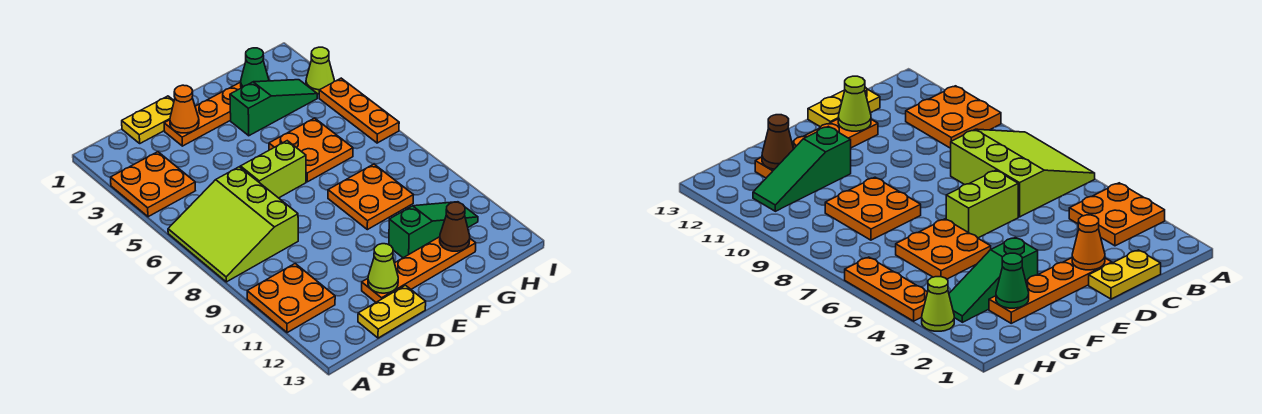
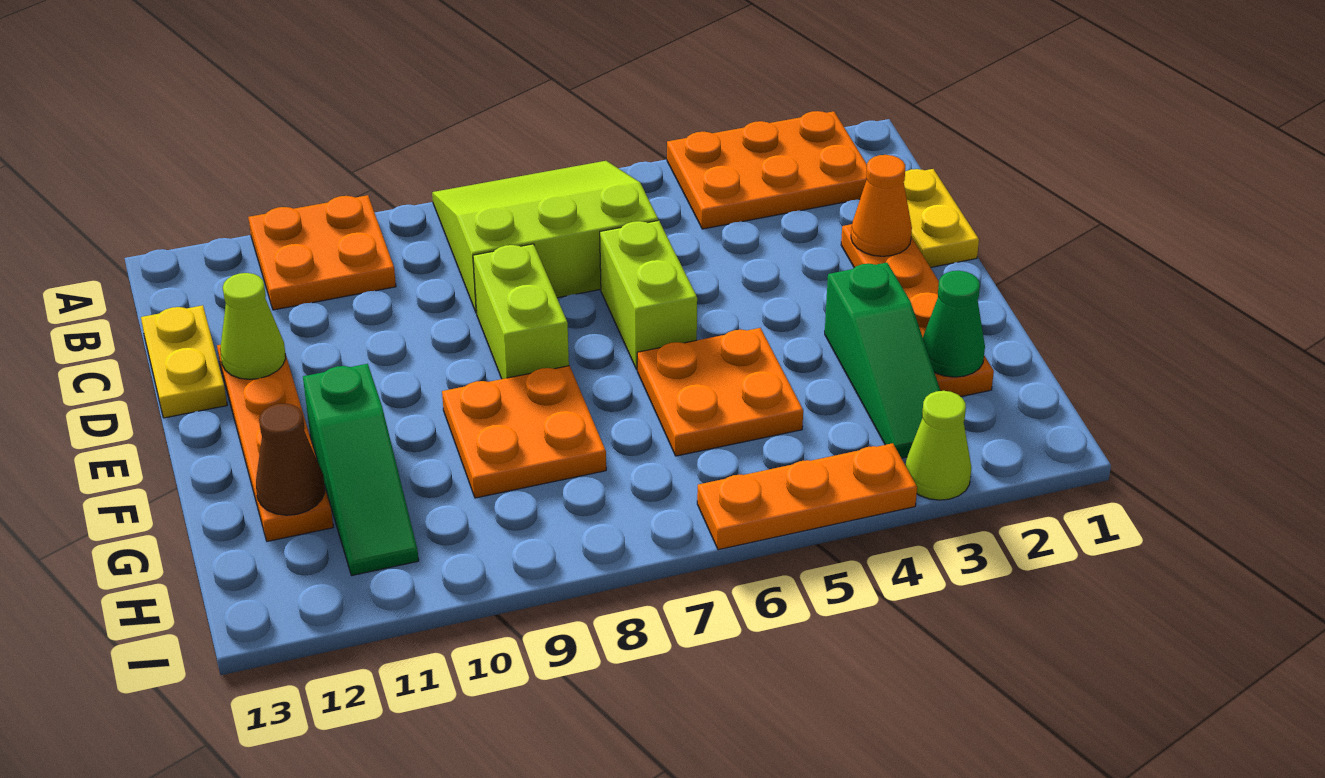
orange 2x2 plate [111,152,195,217] -> orange 2x3 plate [667,111,867,229]
none -> lime 1x2 brick [473,244,569,379]

